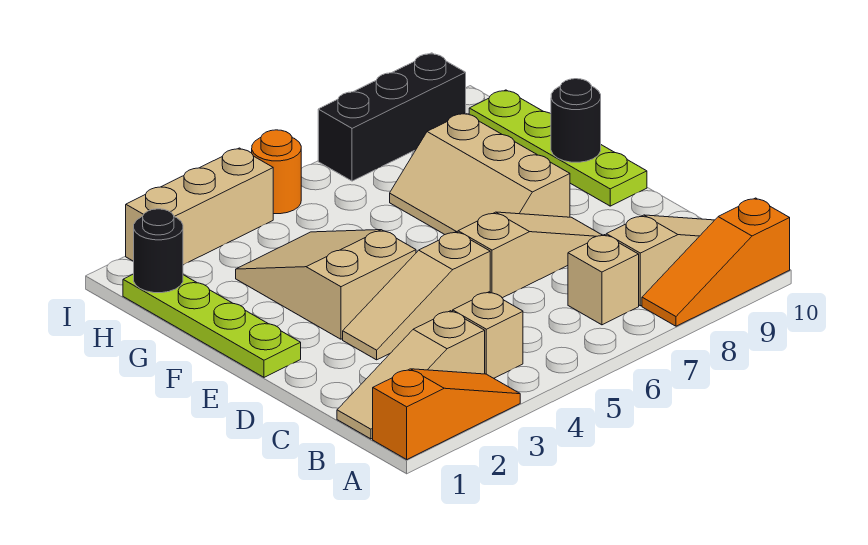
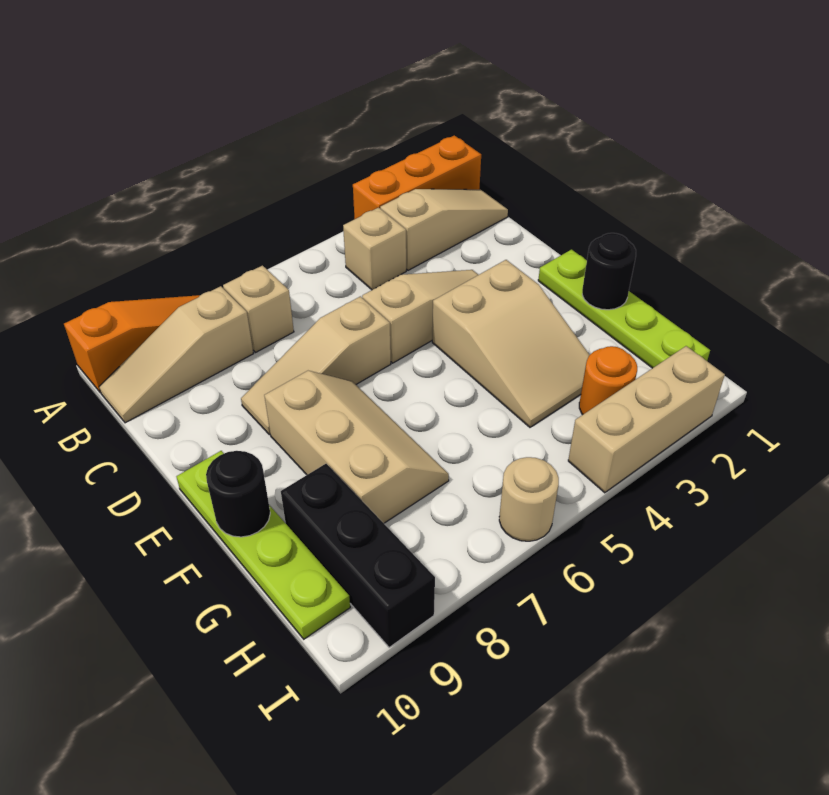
orange 1x3 slope [373,369,520,459] -> orange 1x3 brick [353,135,481,219]
black 1x1 round brick [134,209,183,293] -> black 1x1 round brick moved to [582,233,636,310]
orange 1x1 round brick [252,130,301,214] -> orange 1x1 round brick moved to [579,346,637,415]
none -> tan 1x1 round brick [499,457,559,541]
black 1x3 brick [318,53,466,181] -> black 1x3 brick turned to [281,464,435,647]

